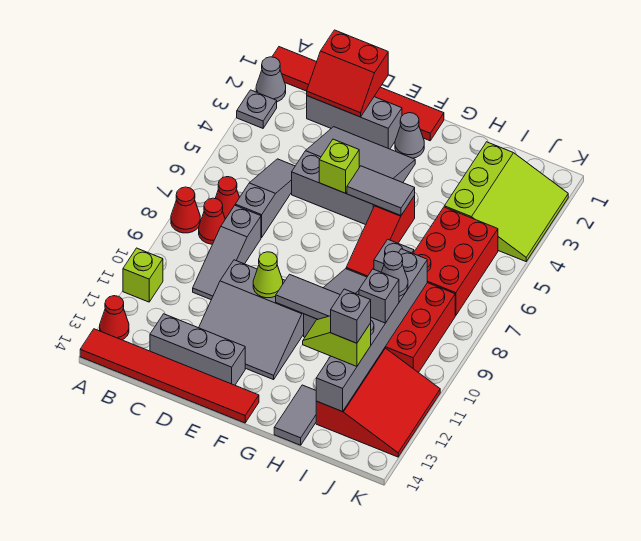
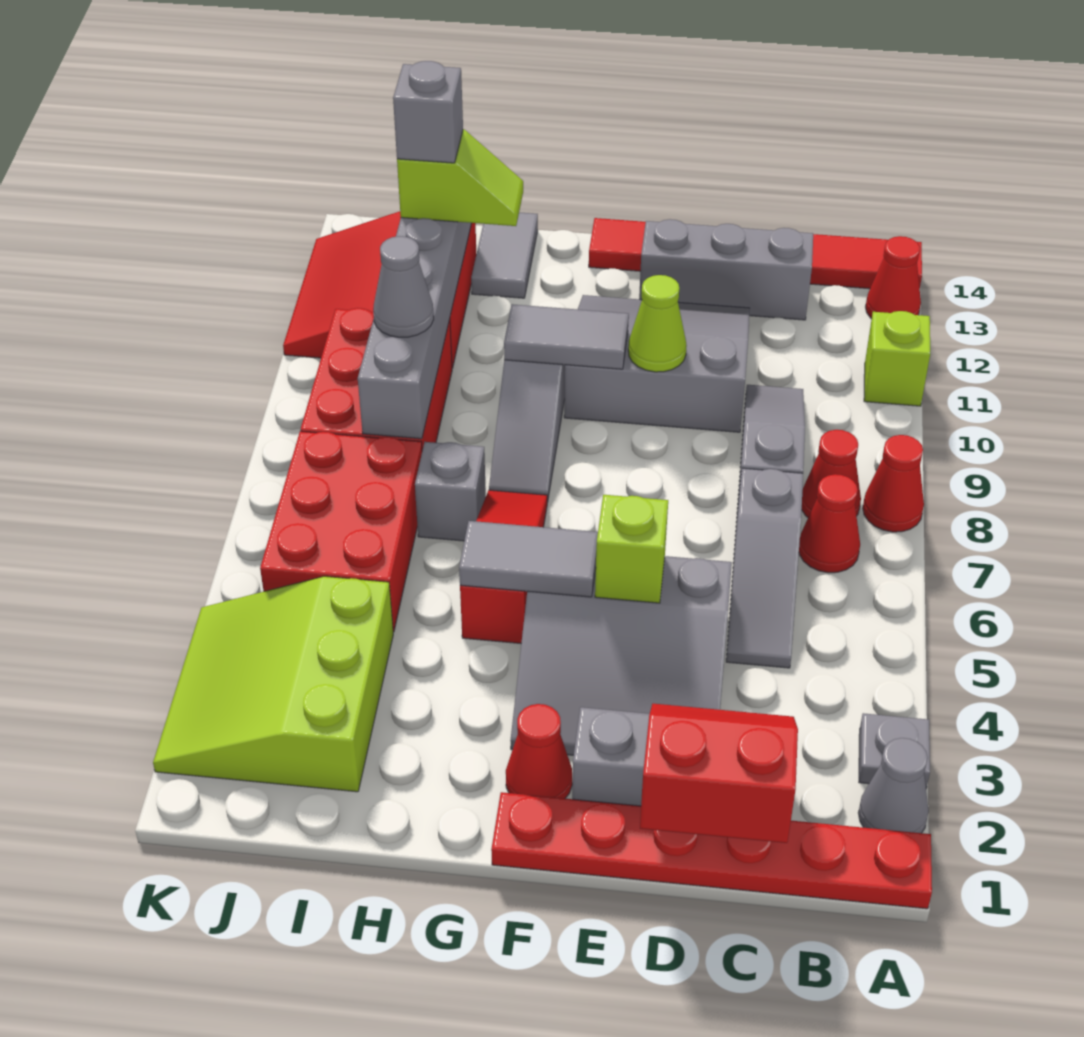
red 1x6 tile [272,47,444,141] -> red 1x6 plate [491,792,932,909]
grey 1x1 cone [395,113,424,158] -> red 1x1 cone [506,704,572,798]
grey 1x1 brick [359,269,399,323] -> none

